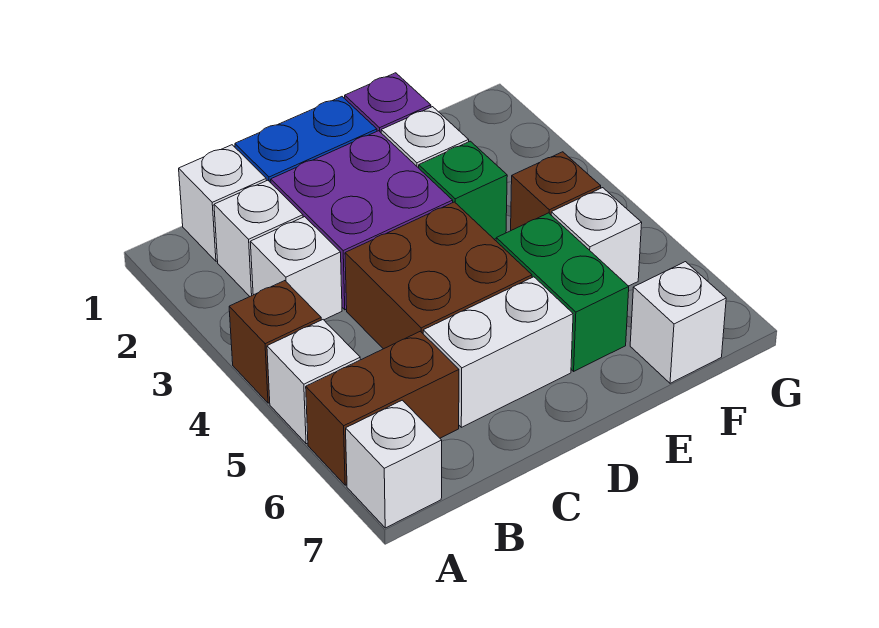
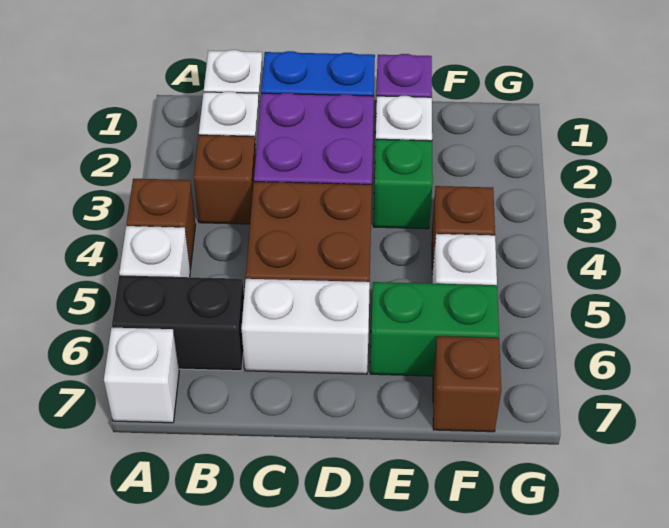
brown 1x2 brick [306,331,459,485] -> black 1x2 brick [112,275,244,371]
white 1x1 brick [250,217,342,320] -> brown 1x1 brick [194,135,256,224]
green 1x2 brick [496,213,629,371] -> green 1x2 brick turned to [370,282,499,376]
white 1x1 brick [630,262,726,383] -> brown 1x1 brick [433,336,501,432]

